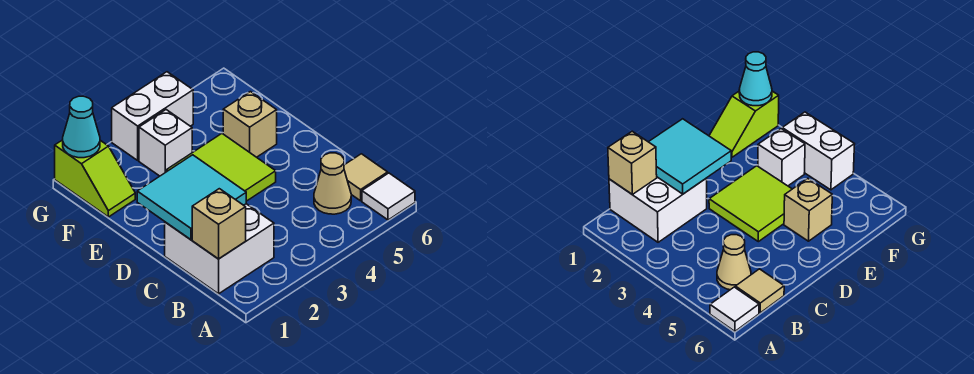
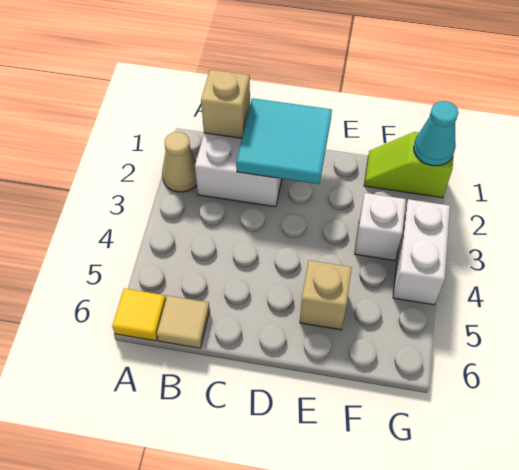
white 1x1 tile [362,173,415,220] -> yellow 1x1 tile [112,289,166,341]
tan 1x1 cone [314,153,351,214] -> tan 1x1 cone moved to [162,132,197,192]
lime 2x2 tile [167,134,276,201] -> none

